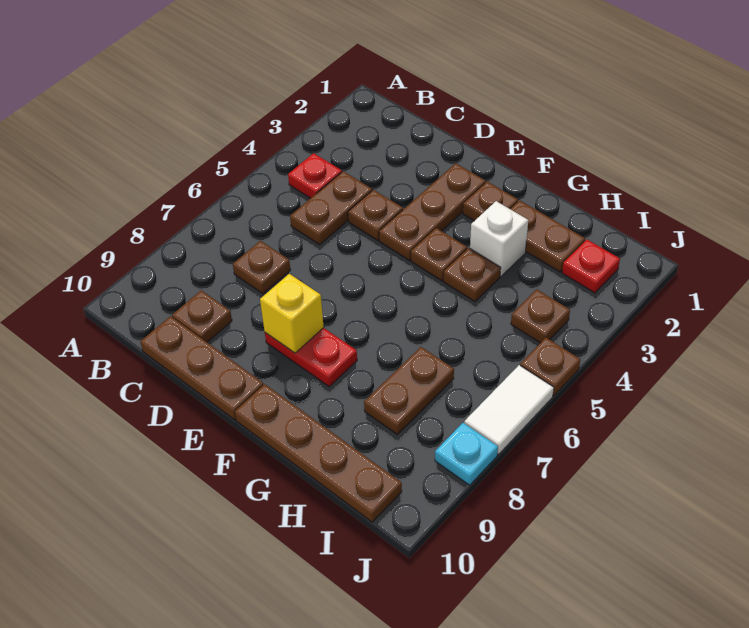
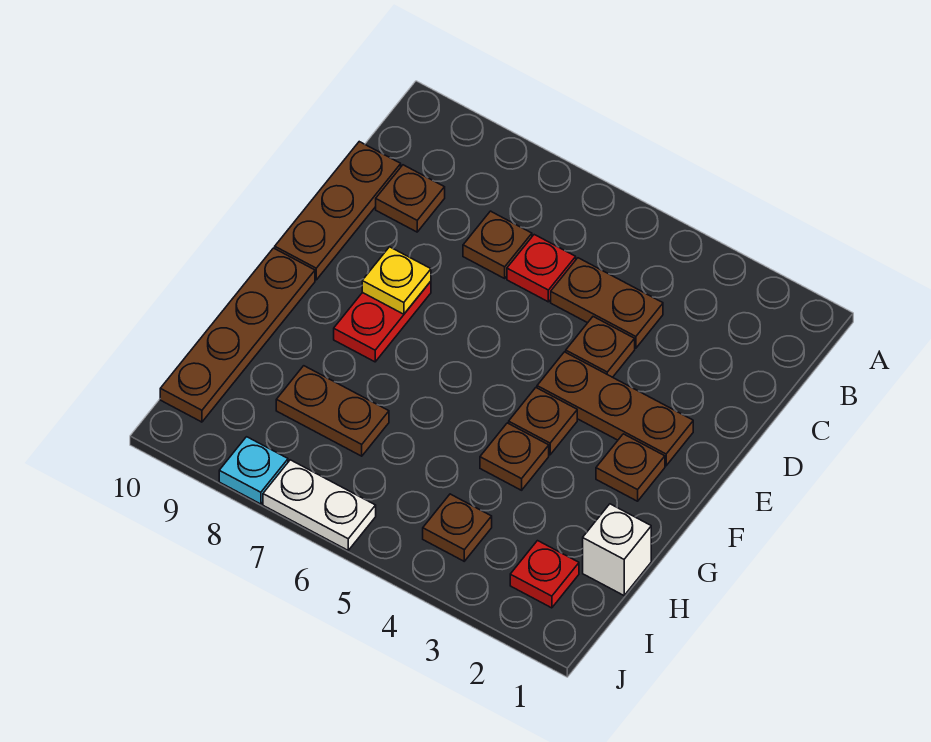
red 1x1 plate [288,153,342,198] -> red 1x1 plate moved to [507,235,576,302]
yellow 1x1 brick [260,274,324,353] -> yellow 1x1 plate [362,247,431,314]
brown 1x2 plate [511,200,585,272] -> none
white 1x1 brick [470,201,528,276] -> white 1x1 brick moved to [583,504,651,595]
brown 1x1 plate [520,338,580,396] -> none
white 1x2 tile [464,365,554,454] -> white 1x2 plate [263,460,376,550]

